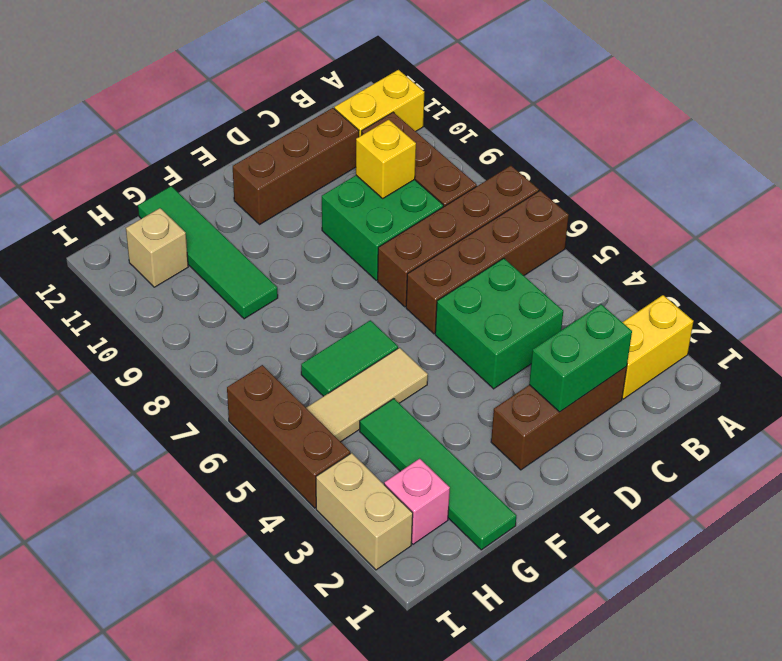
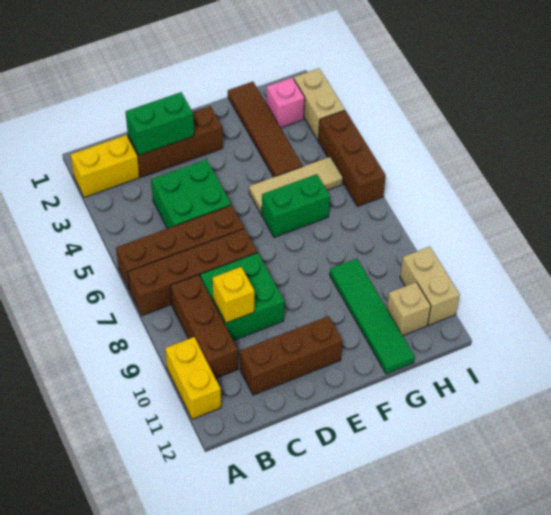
yellow 1x2 brick [334,70,424,137] -> yellow 1x2 brick turned to [165,337,221,419]
green 1x2 tile [301,320,398,396] -> green 1x2 brick [262,174,330,237]
green 1x4 tile [360,399,516,550] -> brown 1x4 tile [228,82,303,177]
none -> tan 1x2 brick [400,247,460,325]

